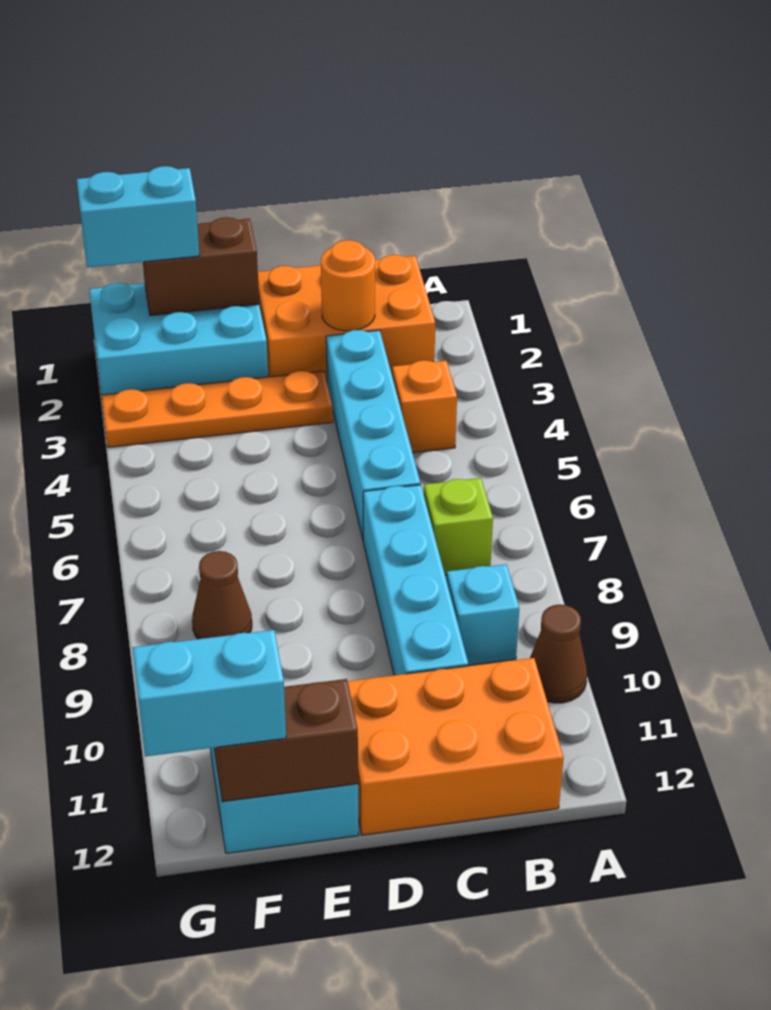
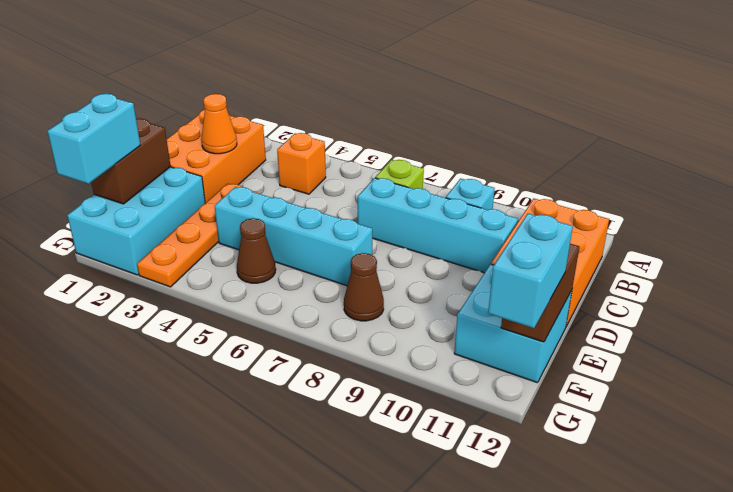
brown 1x1 cone [530,604,587,703] -> brown 1x1 cone moved to [237,218,276,283]
orange 1x1 round brick [321,240,375,331] -> orange 1x1 cone [201,94,237,154]
cyan 1x4 brick [326,330,420,539] -> cyan 1x4 brick moved to [215,187,372,286]

